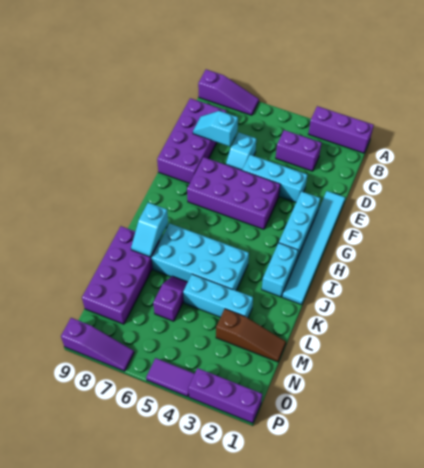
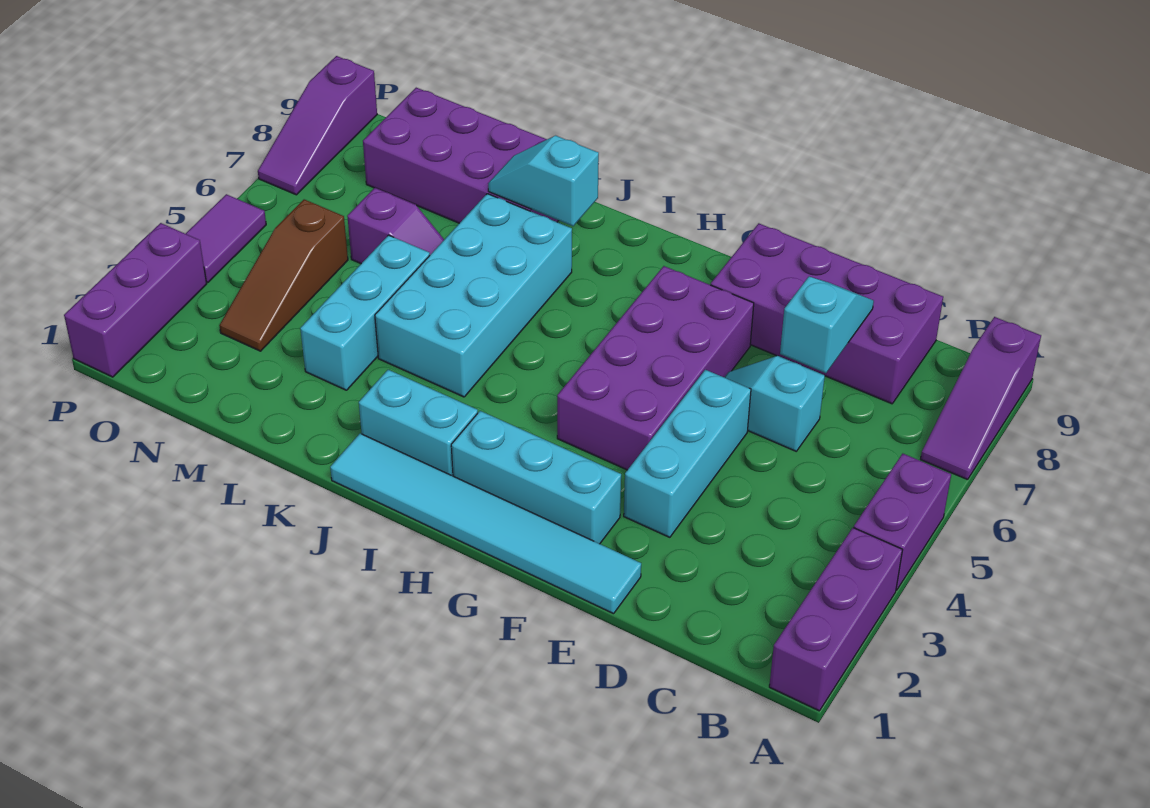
purple 1x2 brick [276,130,321,171] -> purple 1x2 brick moved to [854,454,951,590]
brown 1x3 slope [216,309,286,362] -> brown 1x3 slope moved to [219,199,348,351]

